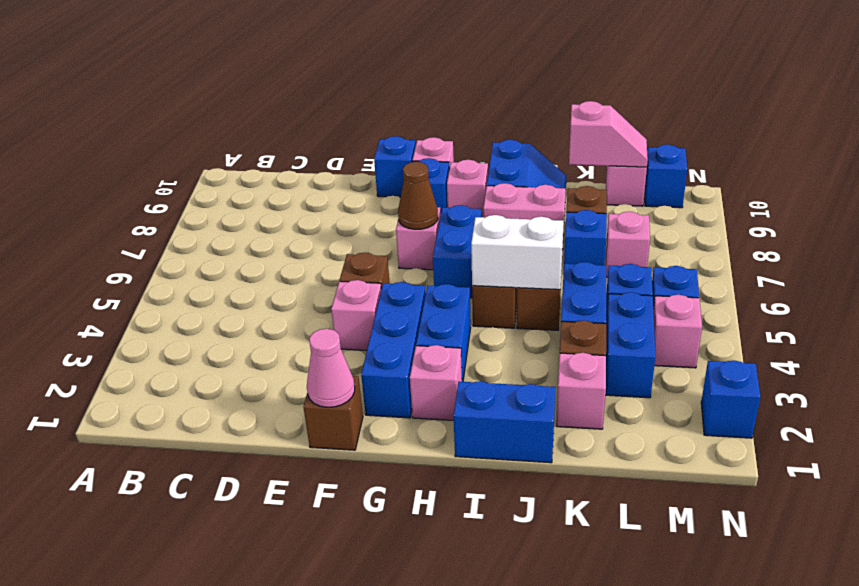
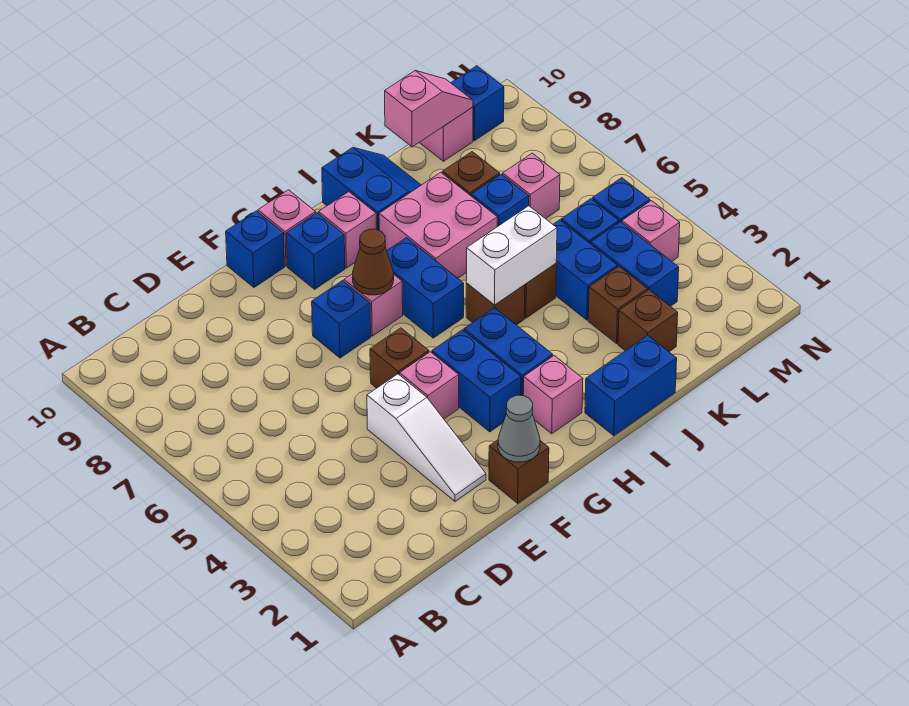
none -> white 1x3 slope [367,374,486,501]
pink 1x1 cone [307,329,355,407] -> grey 1x1 cone [498,395,540,462]
blue 1x3 brick [361,282,426,418] -> blue 1x2 brick [432,330,521,432]
pink 1x2 brick [483,183,566,250] -> pink 2x2 brick [379,172,498,278]
pink 1x1 brick [556,353,606,429] -> brown 1x1 brick [618,290,678,352]
blue 1x1 brick [701,360,760,438] -> blue 1x1 brick moved to [312,281,371,358]

